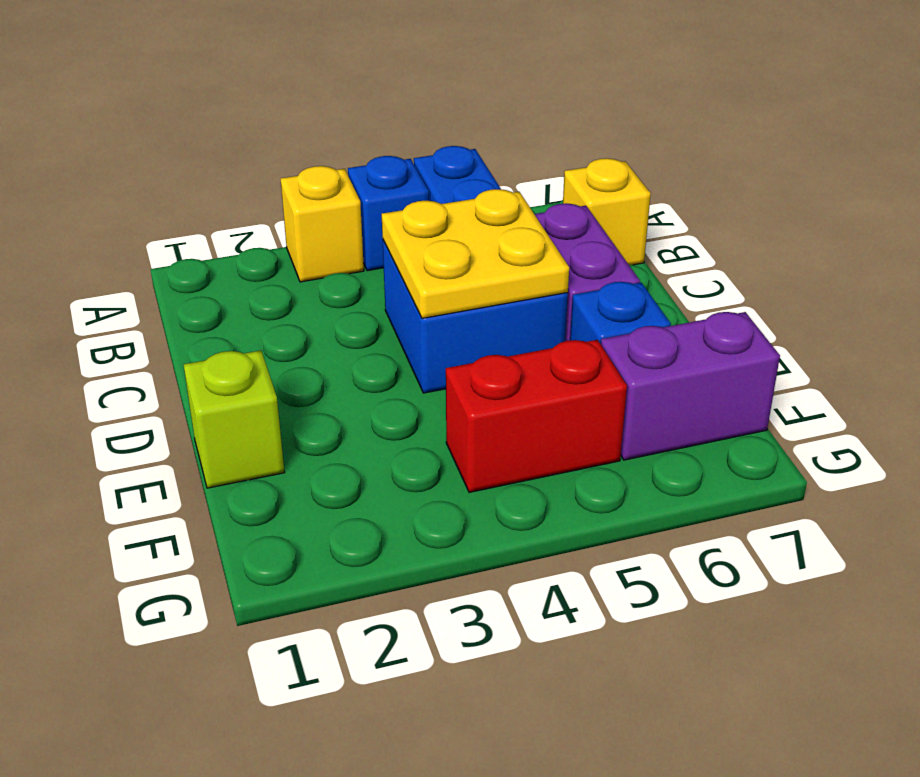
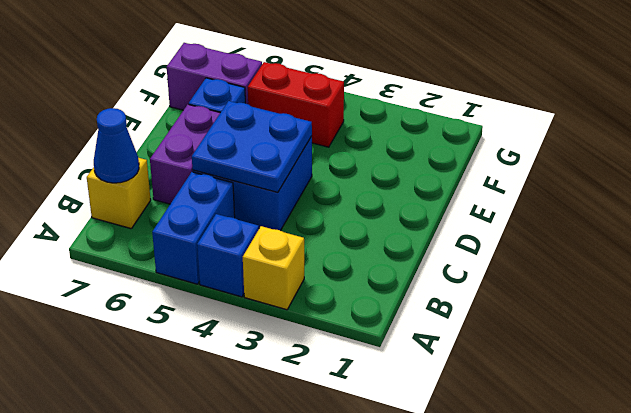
none -> blue 1x1 cone [94,108,139,183]
yellow 2x2 plate [382,189,569,318] -> blue 2x2 plate [192,101,312,192]
lime 1x1 brick [184,350,285,488] -> none

